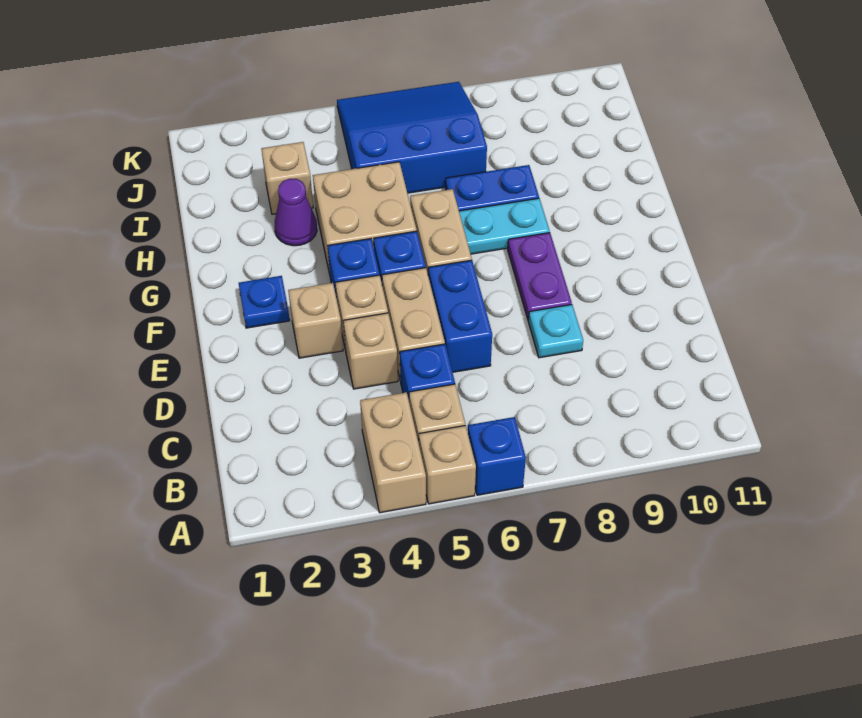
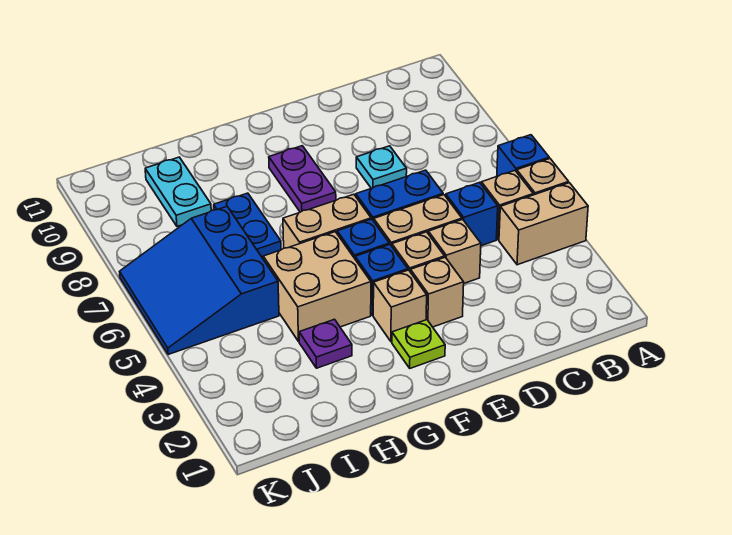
purple 1x2 plate [508,233,572,320] -> purple 1x2 plate turned to [269,146,336,212]
blue 1x1 plate [239,276,290,328] -> lime 1x1 plate [392,320,445,368]
cyan 1x2 plate [459,198,550,254] -> cyan 1x2 plate moved to [145,157,211,226]
purple 1x1 cone [275,179,317,246] -> purple 1x1 plate [299,319,352,368]
tan 1x1 brick [262,142,313,214] -> tan 1x1 brick moved to [373,270,427,342]

